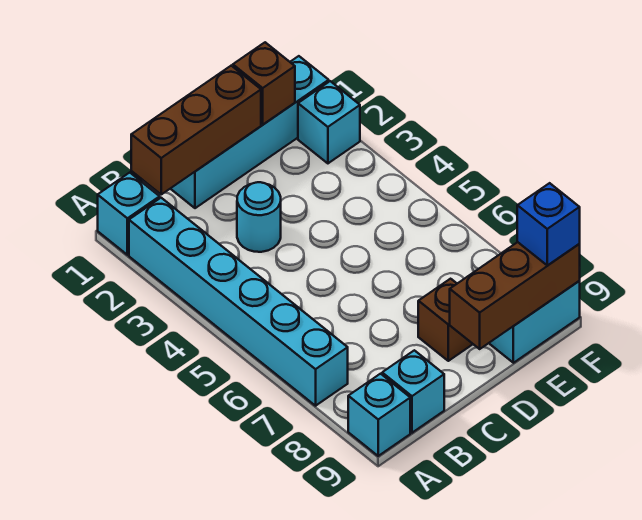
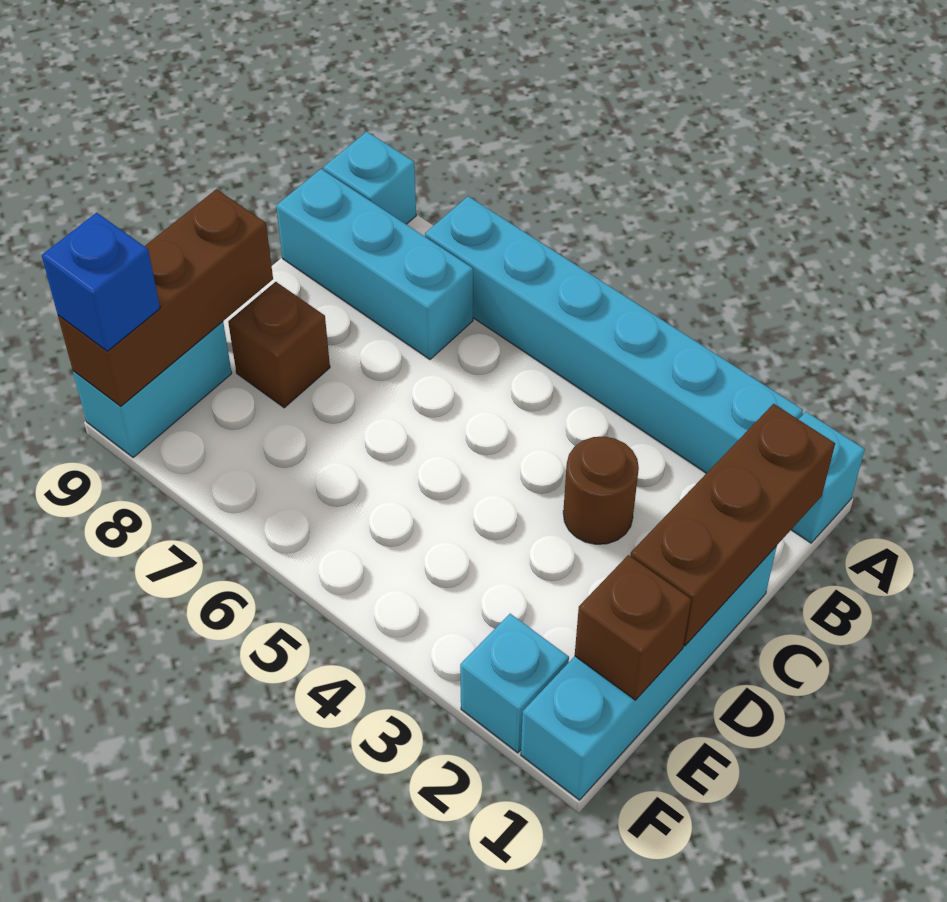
cyan 1x1 brick [382,350,444,433] -> cyan 1x3 brick [276,169,473,359]
cyan 1x1 round brick [237,182,281,252] -> brown 1x1 round brick [563,436,639,544]

